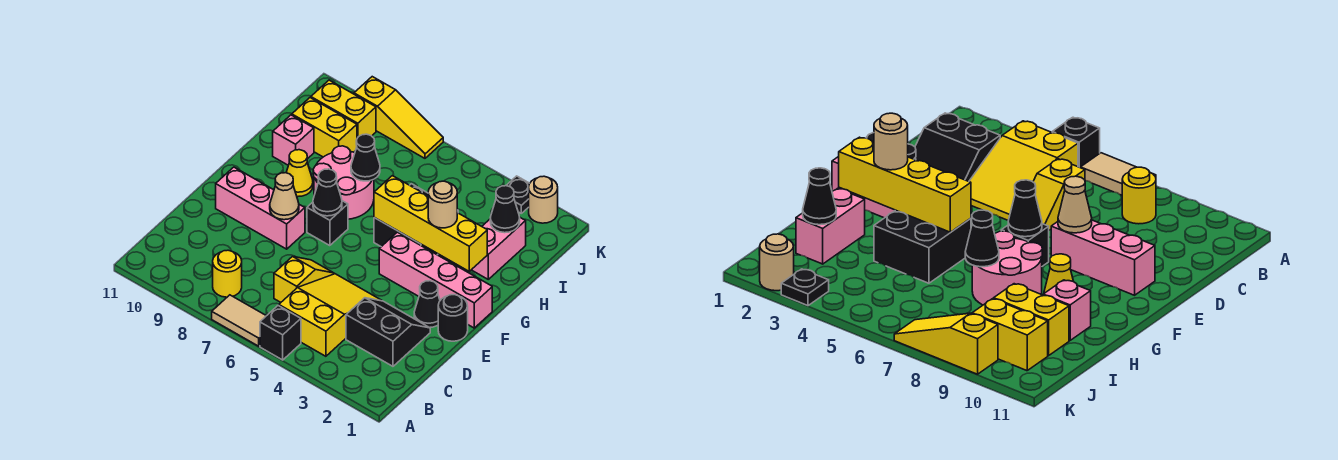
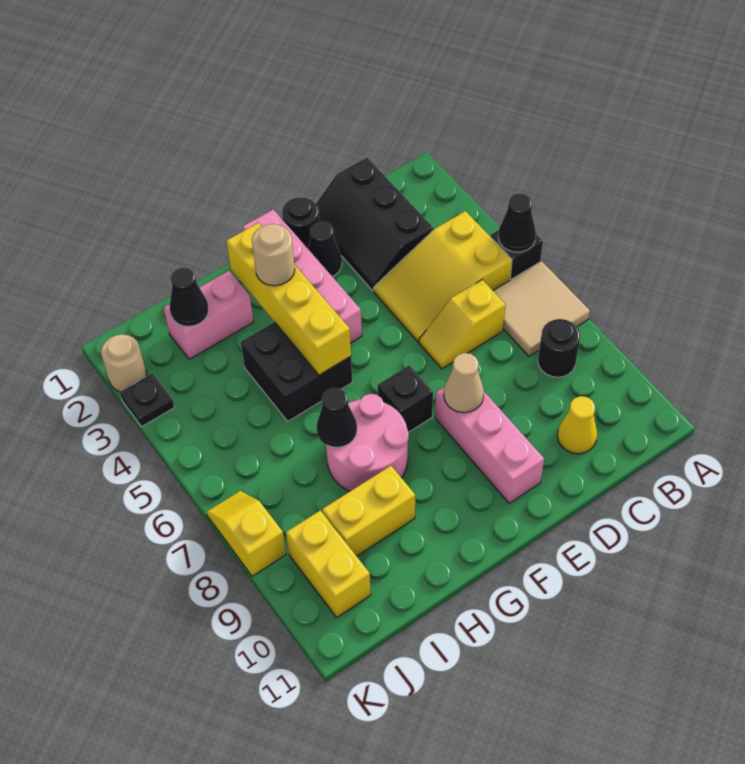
tan 1x2 tile [212,295,266,346] -> tan 2x2 tile [493,261,590,356]
yellow 1x1 round brick [213,250,242,297] -> black 1x1 round brick [538,319,580,377]
black 2x2 slope [346,298,430,366] -> black 2x3 slope [316,158,433,291]
black 1x1 cone [313,169,342,216] -> black 1x1 cone moved to [498,193,536,252]
yellow 1x1 cone [286,150,313,197] -> yellow 1x1 cone moved to [557,396,597,454]
pink 1x1 brick [273,115,314,165] -> none
yellow 1x2 brick [292,98,357,157] -> yellow 1x2 brick turned to [322,466,415,556]
yellow 1x3 slope [354,77,443,158] -> yellow 1x2 slope [207,491,286,576]

